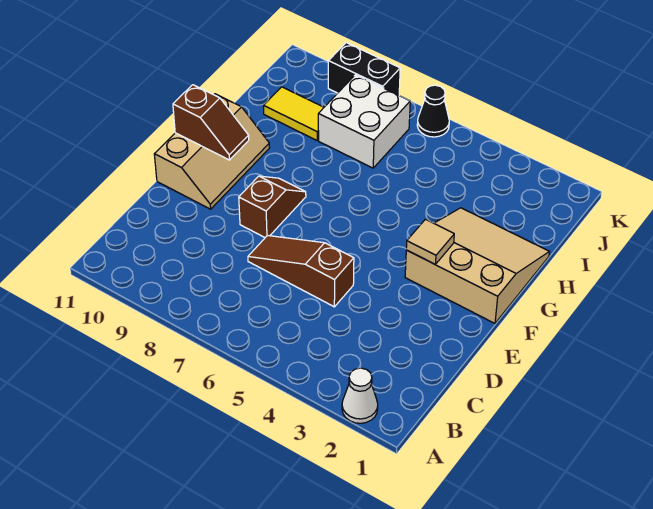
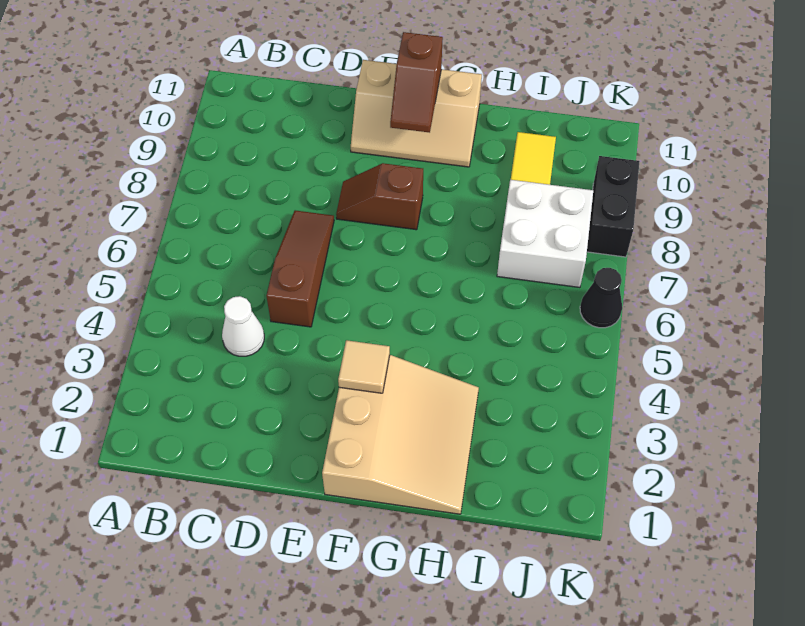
white 1x1 cone [342,368,378,423] -> white 1x1 cone moved to [222,296,264,356]
brown 1x2 slope [239,176,306,237] -> brown 1x2 slope turned to [336,163,423,230]

